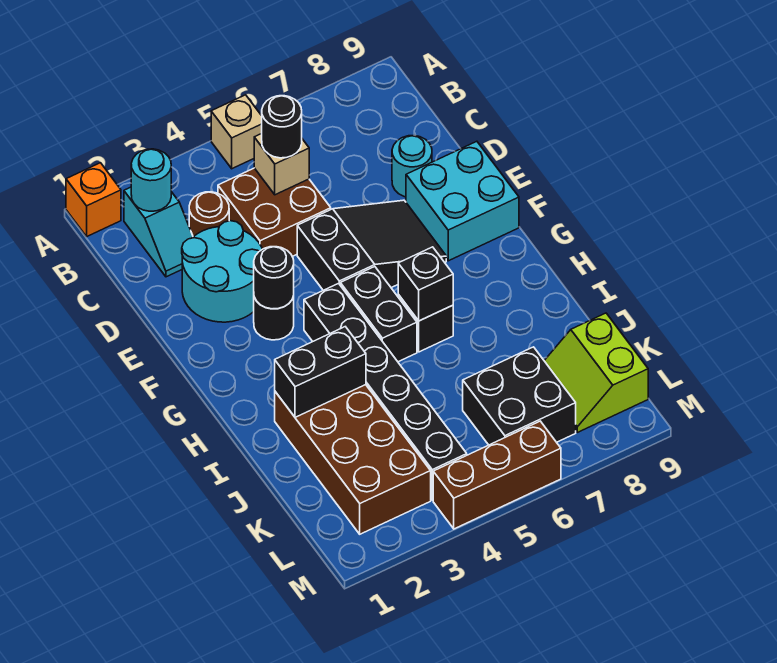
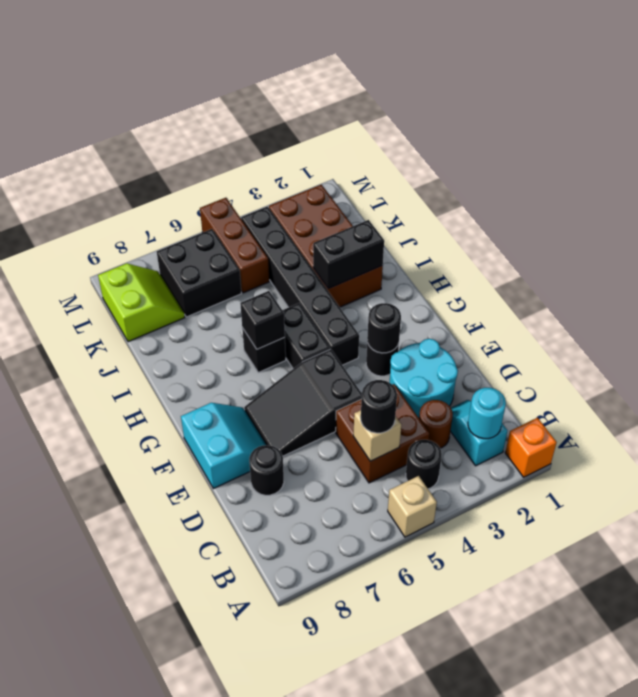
none -> black 1x1 round brick [406,440,442,489]
cyan 1x1 round brick [392,136,432,197] -> black 1x1 round brick [249,445,284,495]
cyan 2x2 brick [406,141,519,261] -> cyan 2x2 slope [181,403,266,489]
brown 1x3 brick [433,421,561,529] -> brown 1x3 brick turned to [200,198,269,293]

